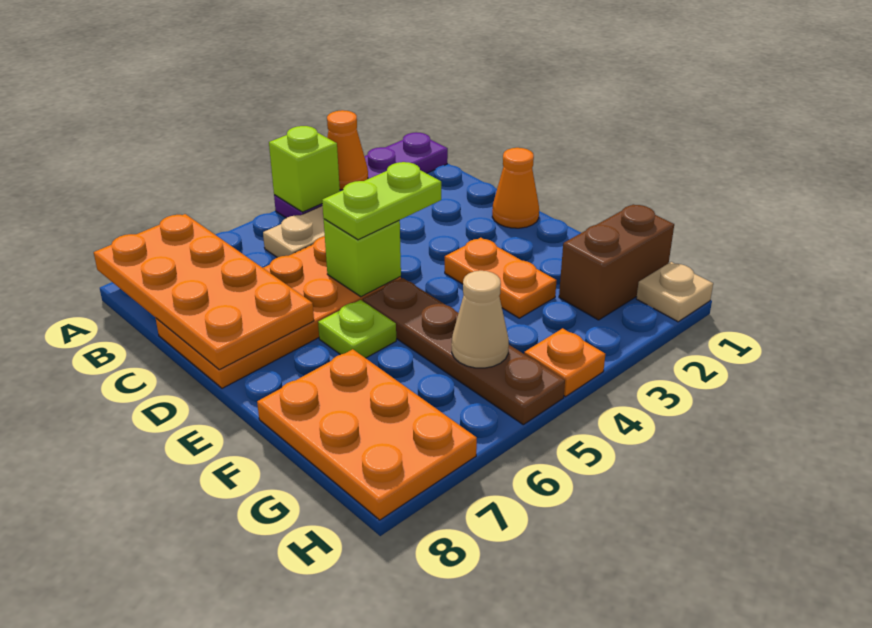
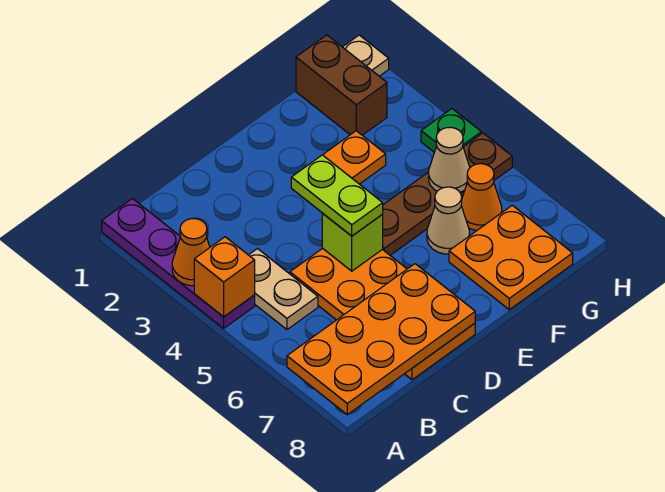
lime 1x1 brick [269,126,340,212] -> orange 1x1 brick [194,237,255,317]
orange 1x1 cone [492,148,539,228] -> orange 1x1 cone moved to [461,164,502,231]
lime 1x1 plate [318,300,396,358] -> none
none -> tan 1x1 cone [427,187,469,254]
orange 2x3 plate [257,349,477,520] -> orange 2x2 plate [449,205,573,310]
orange 1x1 plate [524,328,605,397] -> green 1x1 plate [421,109,481,152]

